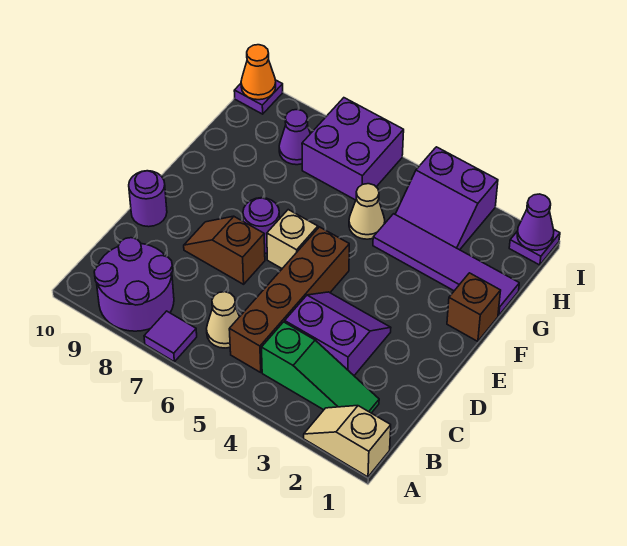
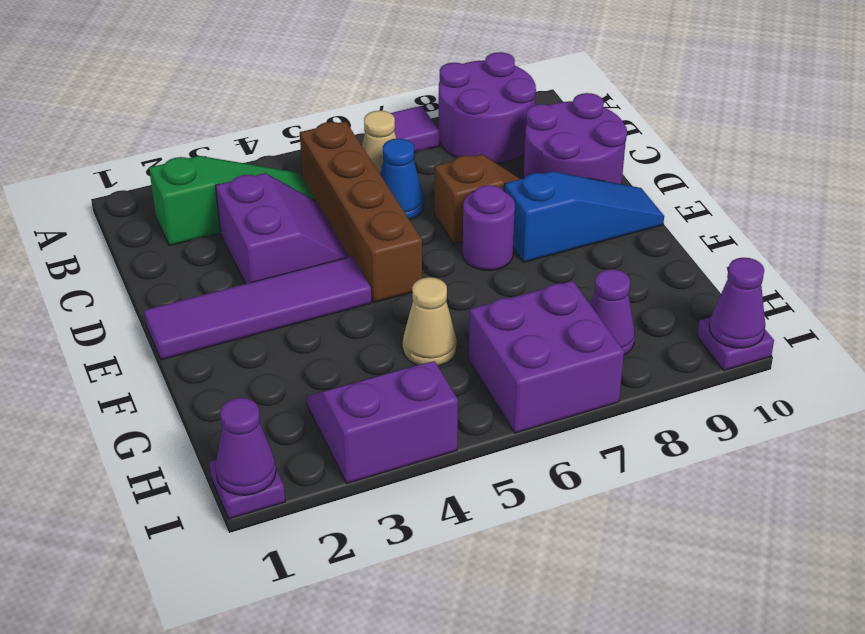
tan 1x2 slope [304,406,391,477] -> none
green 1x3 slope [262,322,379,413] -> green 1x3 slope turned to [149,156,316,246]
purple 2x2 slope [285,292,391,375] -> purple 2x2 slope turned to [216,173,349,284]
none -> blue 1x1 cone [380,138,424,220]
purple 1x1 round brick [129,171,167,227] -> purple 2x2 round brick [523,93,627,184]
tan 1x1 brick [267,210,318,268] -> none
none -> blue 1x3 slope [504,171,664,262]
brown 1x1 brick [447,273,501,341] -> none
purple 1x4 tile [373,214,519,316] -> purple 1x4 tile moved to [144,256,371,360]
orange 1x1 cone [241,45,276,100] -> purple 1x1 cone [710,258,765,348]

